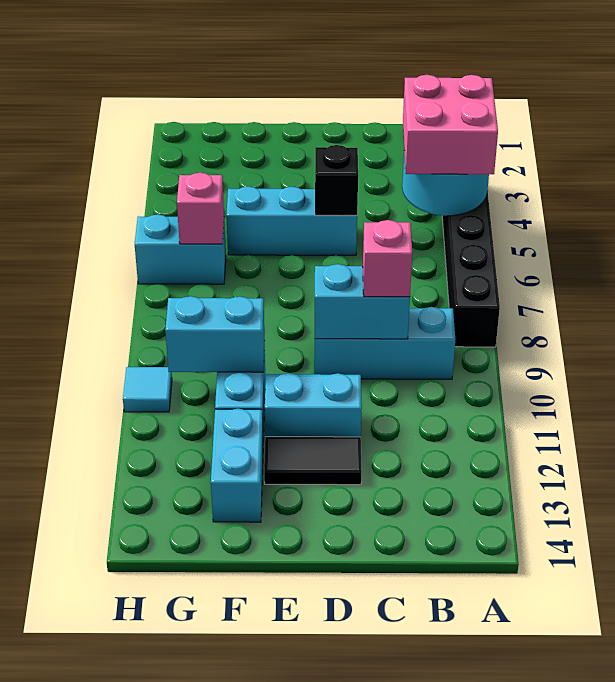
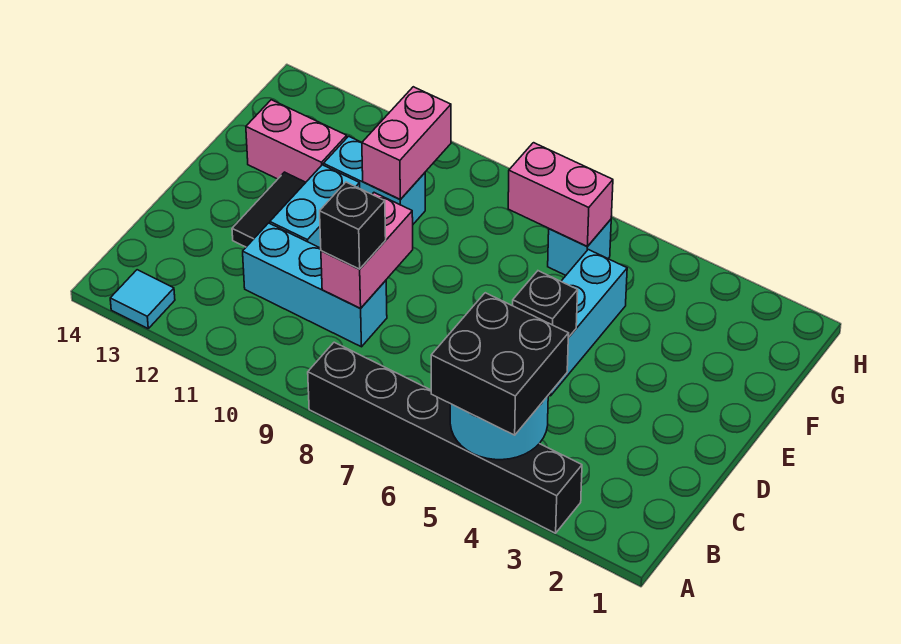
pink 2x2 brick [403,75,498,174] -> black 2x2 brick [431,293,569,435]
cyan 1x3 brick [314,307,455,379] -> cyan 1x3 brick turned to [243,223,387,347]
cyan 1x2 brick [315,264,410,339] -> pink 1x2 brick [321,193,413,308]
pink 1x1 brick [363,220,412,297] -> black 1x1 brick [320,182,386,269]
cyan 1x2 brick [165,296,265,372] -> pink 1x2 brick [362,87,451,199]
cyan 1x2 brick [211,409,263,522] -> pink 1x2 brick [246,100,347,182]
cyan 1x2 brick [135,214,226,284] -> cyan 1x1 brick [548,220,611,275]
pink 1x1 brick [177,173,224,244] -> pink 1x2 brick [508,143,613,246]
cyan 1x1 tile [123,367,172,412] -> cyan 1x1 tile moved to [110,270,175,328]

